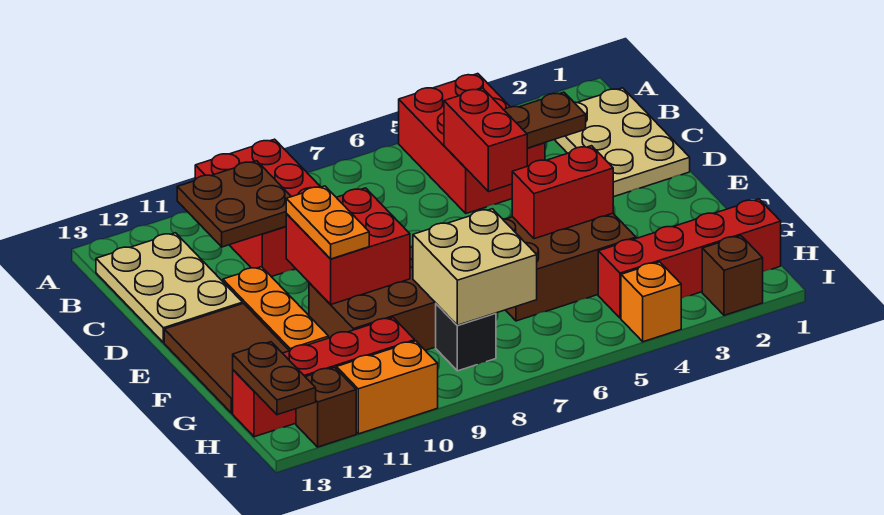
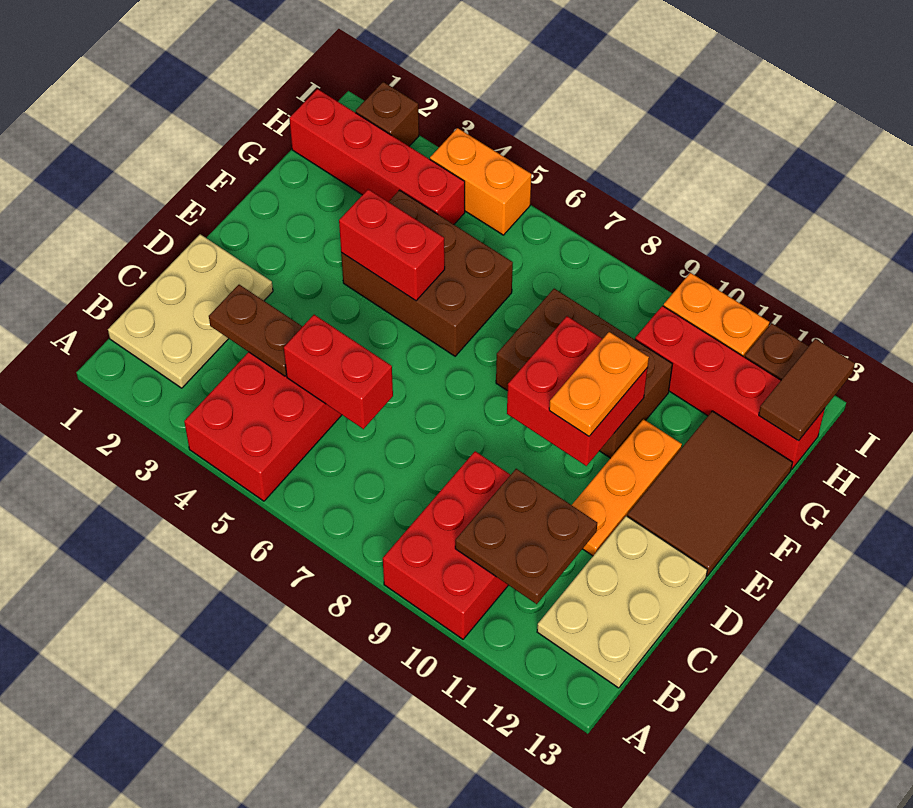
red 1x2 brick [444,88,527,192] -> red 1x2 brick turned to [284,315,393,429]
tan 2x2 brick [413,209,537,325] -> none
black 1x1 brick [436,304,496,371] -> none
brown 1x2 plate [233,342,316,415] -> brown 1x2 tile [759,339,855,441]
orange 1x1 brick [621,262,681,342] -> orange 1x2 brick [430,128,532,235]

